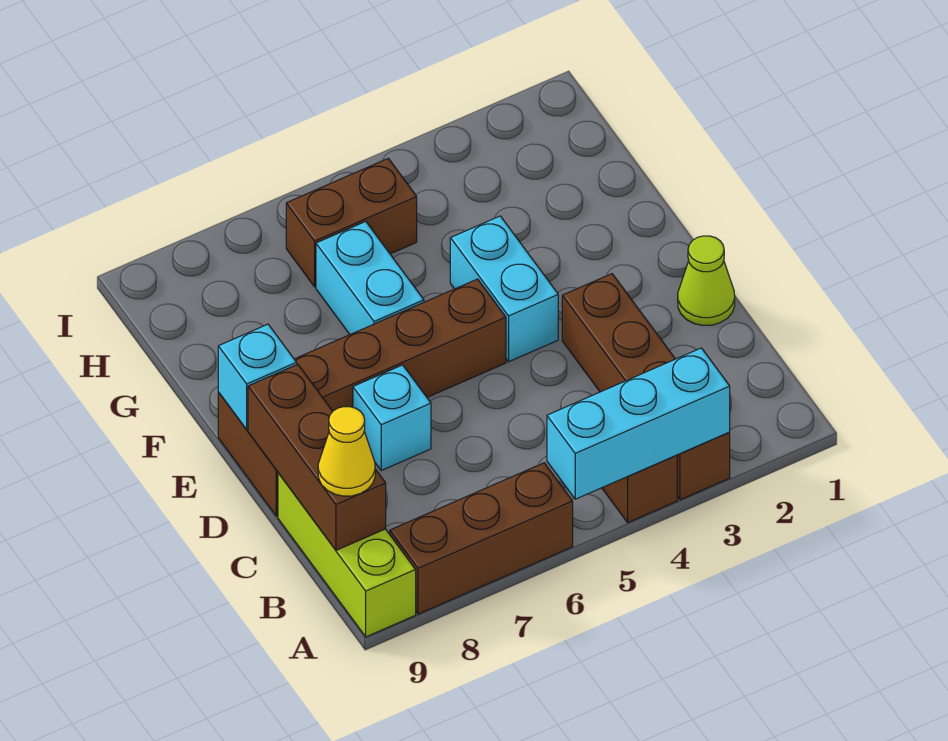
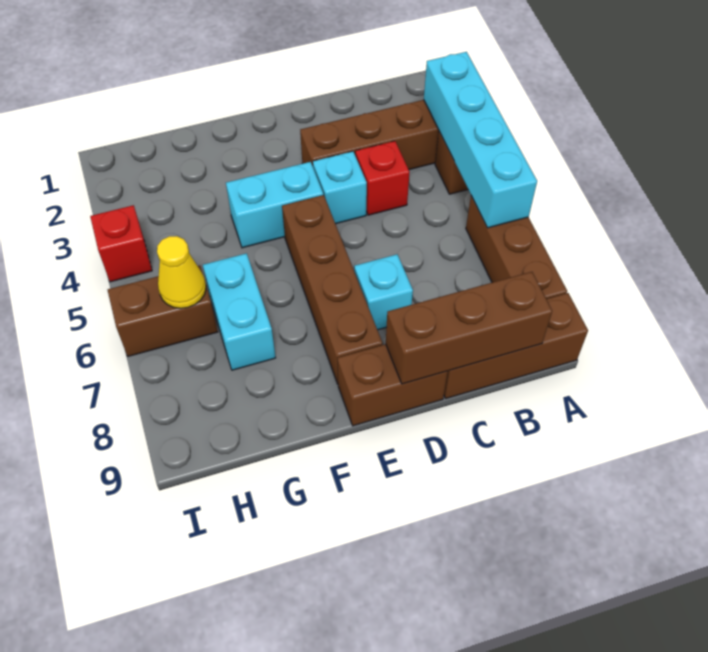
cyan 1x3 brick [547,348,730,499] -> cyan 1x4 brick [424,52,537,228]
lime 1x3 brick [278,473,416,637] -> brown 1x3 brick [444,293,588,399]
yellow 1x1 cone [318,407,375,496] -> yellow 1x1 cone moved to [157,236,206,308]
none -> red 1x1 brick [355,141,409,215]
lime 1x1 cone [678,236,735,325] -> none
cyan 1x1 brick [218,324,297,430] -> cyan 1x1 brick moved to [313,151,367,224]
cyan 1x2 brick [316,221,424,334] -> cyan 1x2 brick turned to [203,253,276,370]
brown 1x2 brick [286,158,417,287] -> brown 1x2 brick turned to [108,266,218,356]
none -> red 1x1 brick [90,205,152,282]

